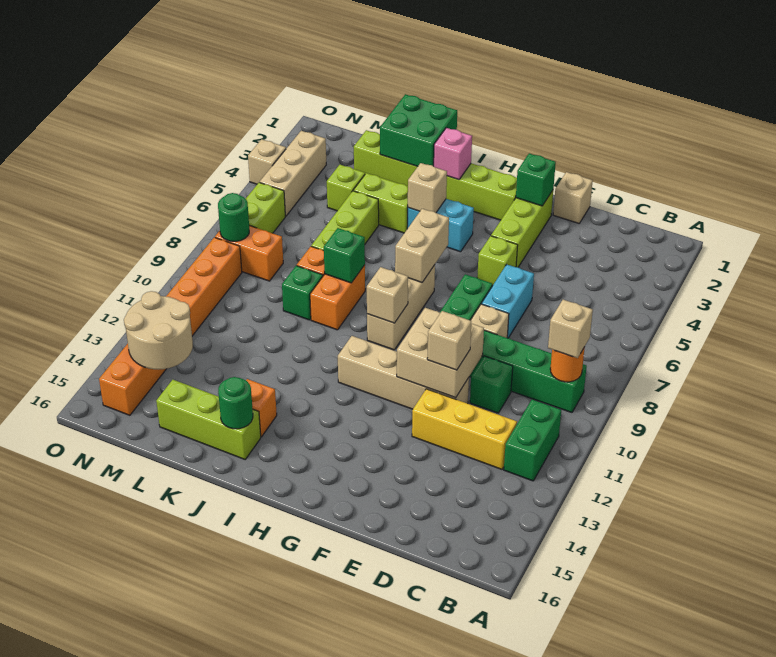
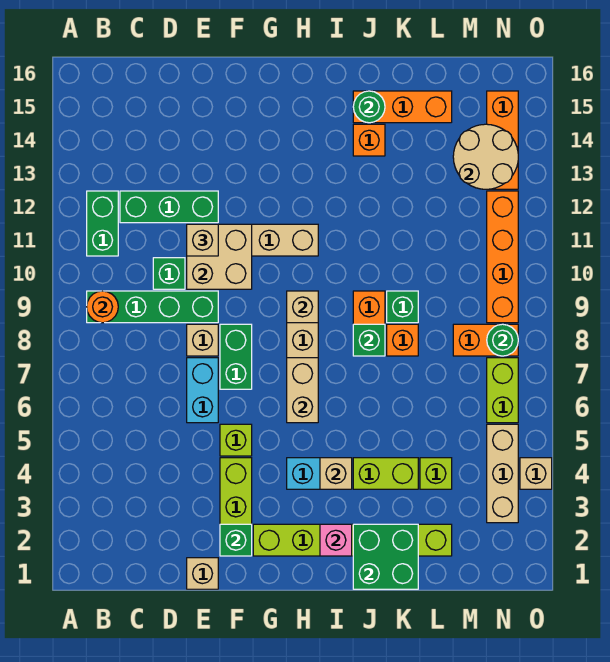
tan 1x1 brick [548,300,593,358] -> none
yellow 1x3 brick [412,389,517,469] -> green 1x3 brick [120,191,218,223]
lime 1x3 brick [156,380,261,459] -> orange 1x3 brick [353,91,452,123]
lime 1x3 brick [311,191,379,251] -> none

